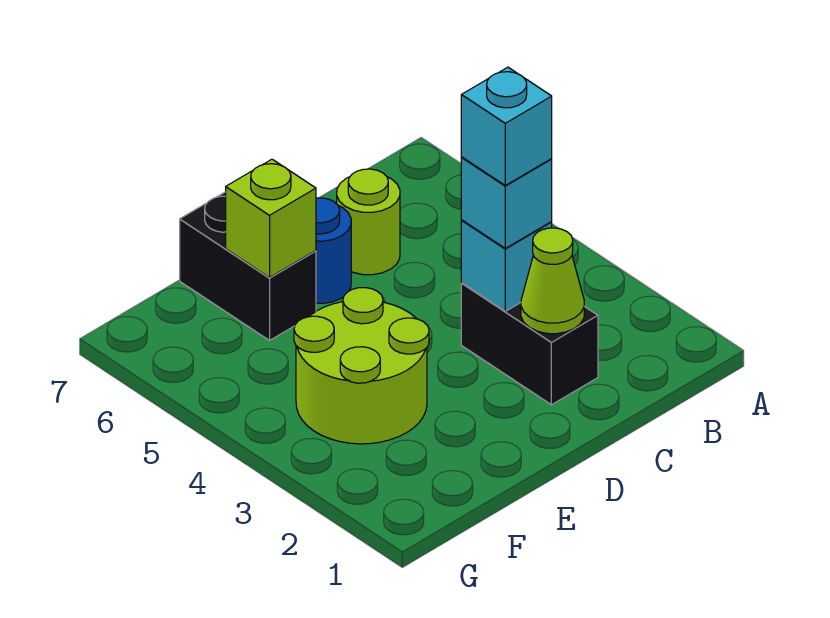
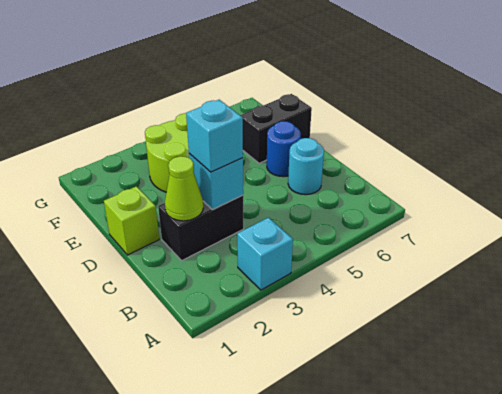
cyan 1x1 brick [461,67,552,185] -> cyan 1x1 brick moved to [237,218,293,290]
lime 1x1 round brick [337,169,400,275] -> cyan 1x1 round brick [288,138,324,195]
lime 1x1 brick [226,159,316,278] -> lime 1x1 brick moved to [104,186,159,255]

